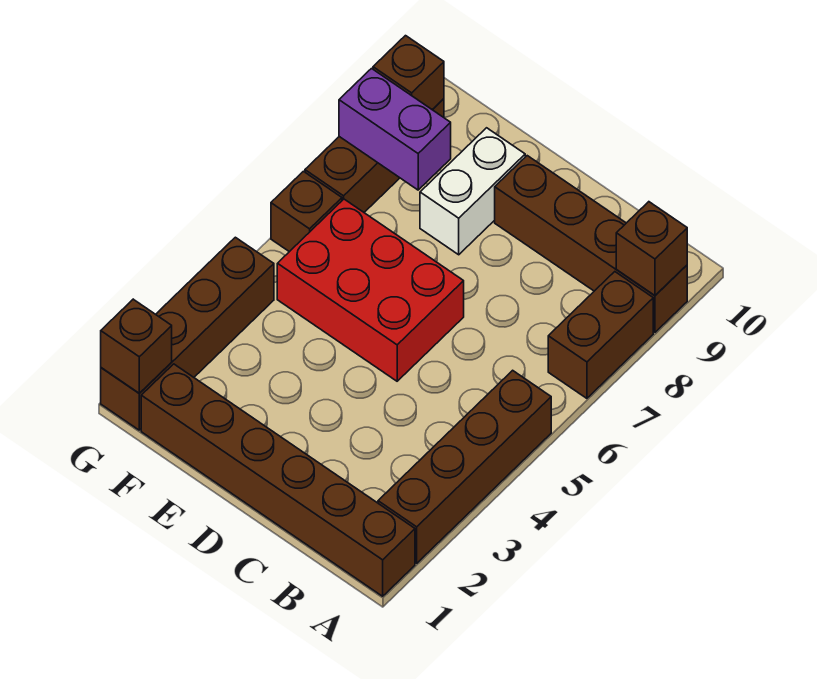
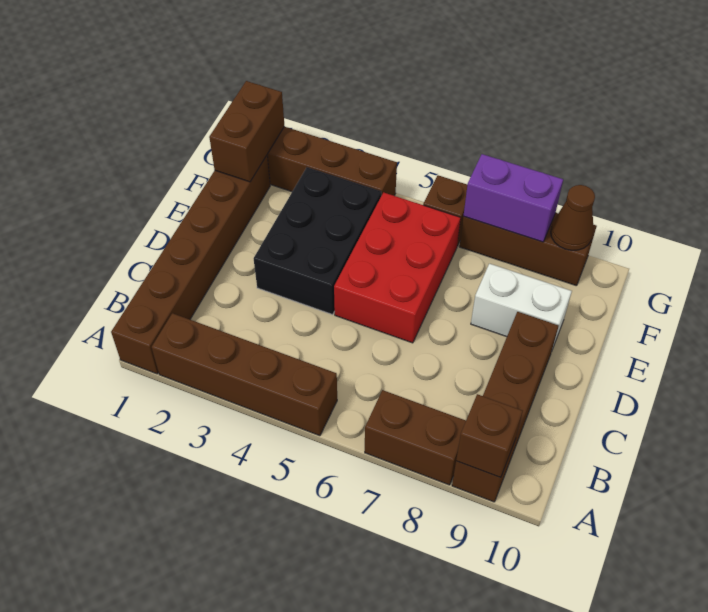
none -> black 2x3 brick [254,168,381,315]
purple 1x2 brick [339,69,451,190] -> purple 1x2 brick turned to [464,154,563,242]
brown 1x1 brick [101,299,172,393] -> brown 1x2 brick [209,81,284,182]
brown 1x1 brick [373,36,444,109] -> brown 1x1 cone [551,185,595,250]

